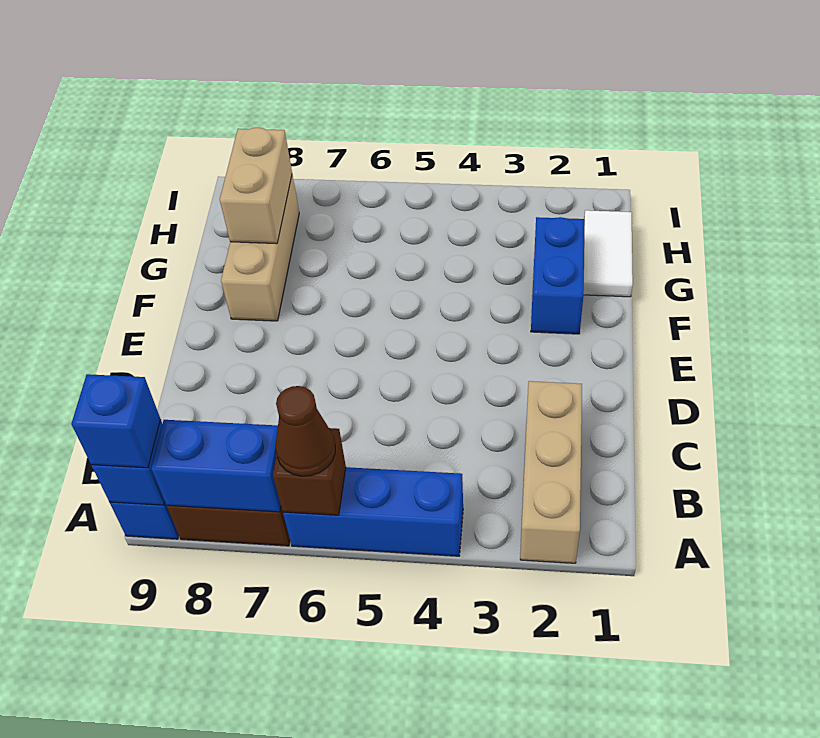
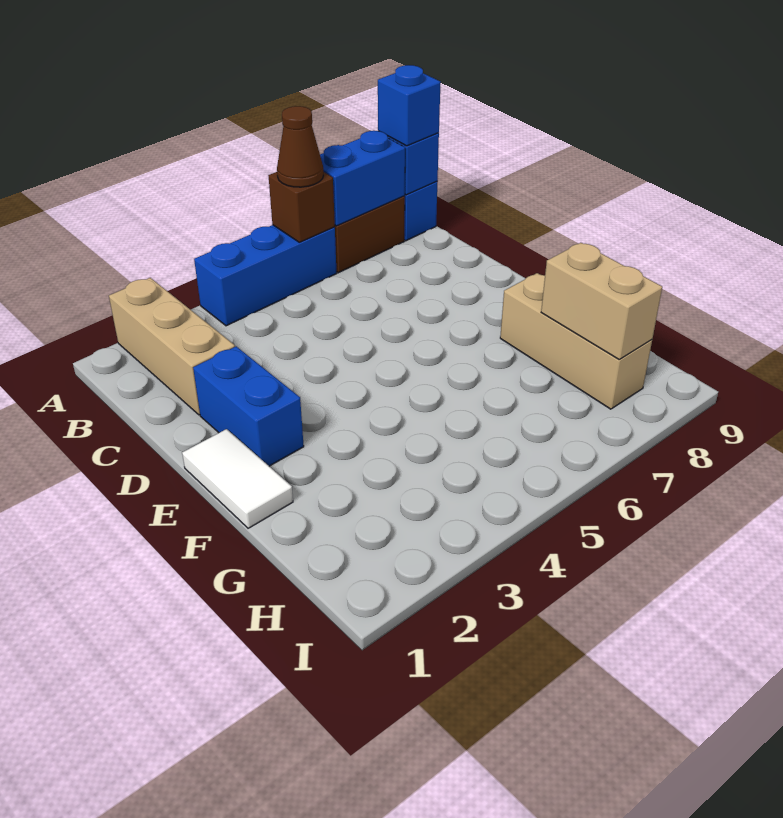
blue 1x2 brick [531,217,585,334] -> blue 1x2 brick moved to [193,346,304,466]
white 1x2 tile [583,210,633,297] -> white 1x2 tile moved to [182,429,293,528]

